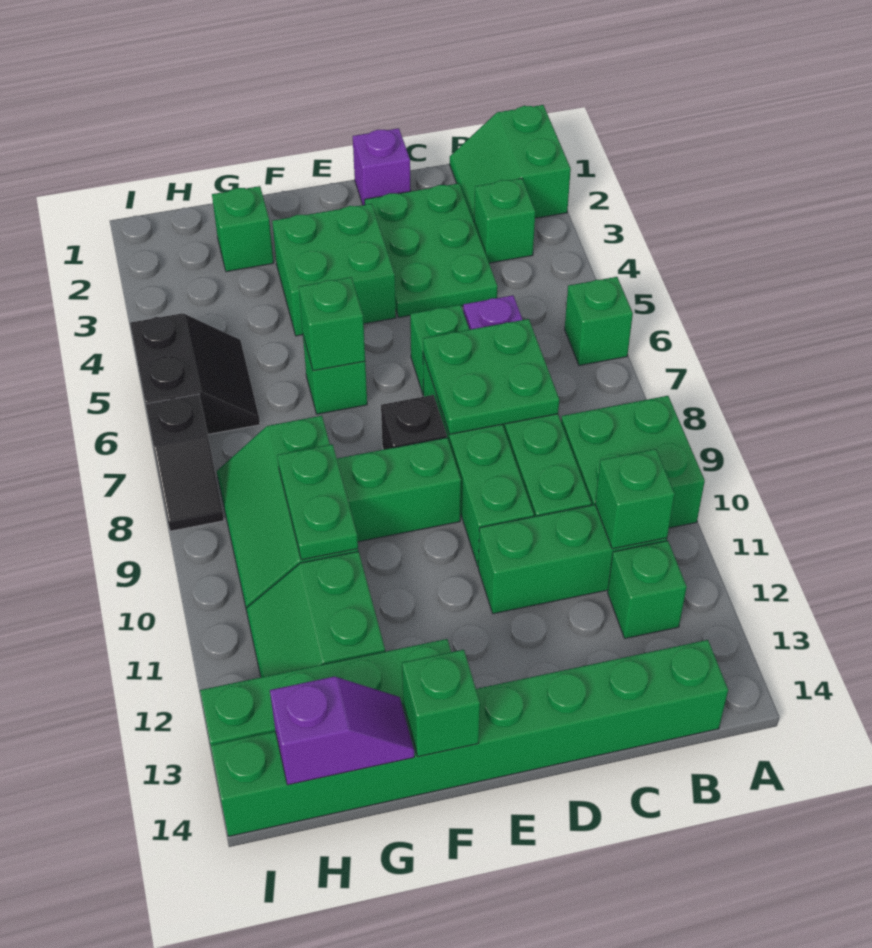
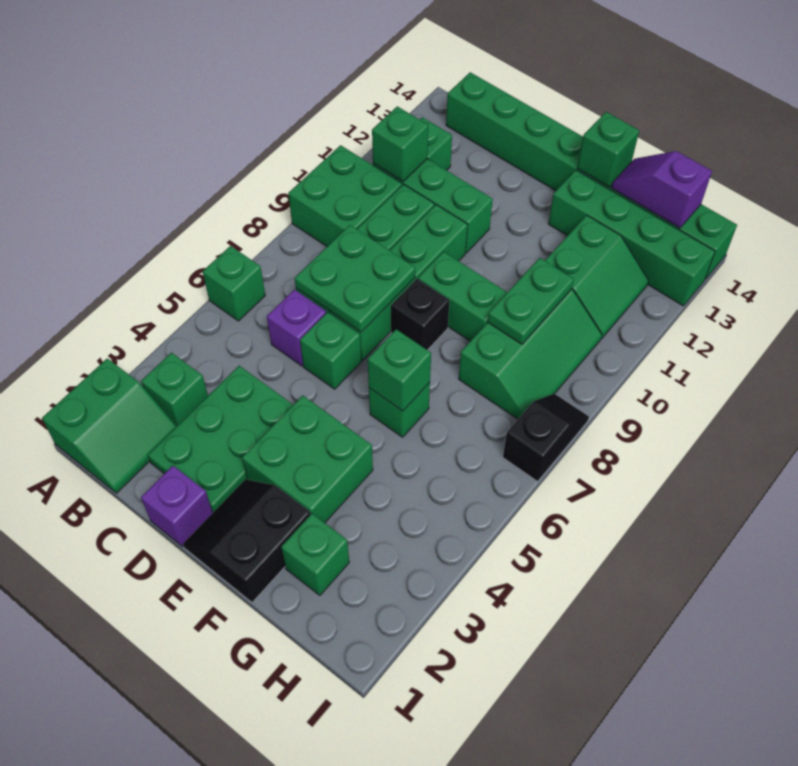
black 2x2 slope [130,313,260,434] -> black 2x2 slope moved to [183,479,311,602]

